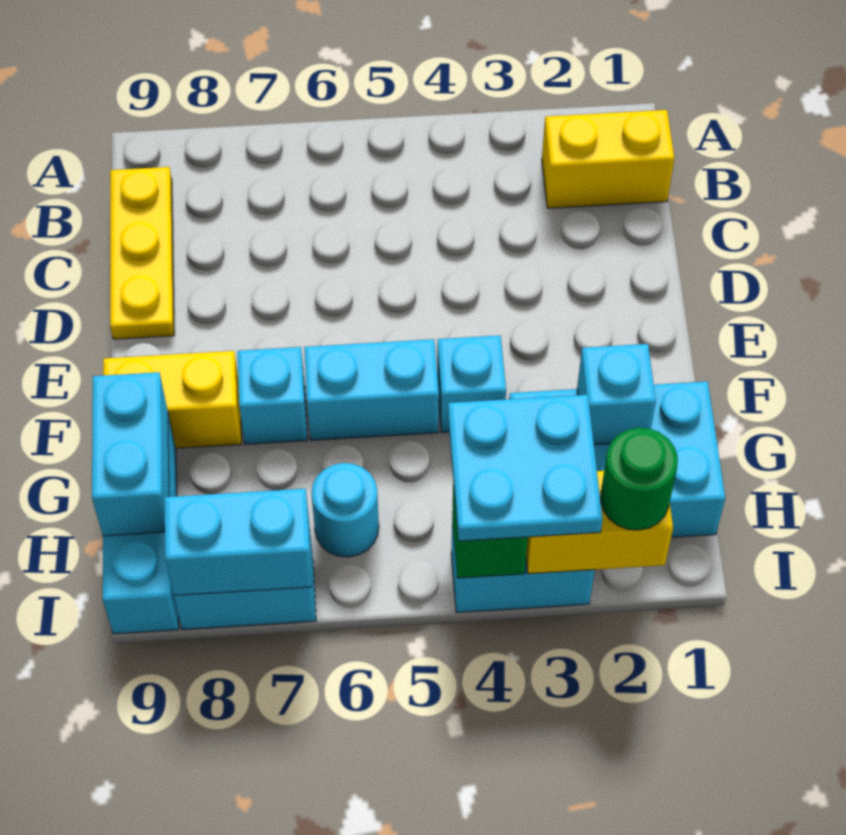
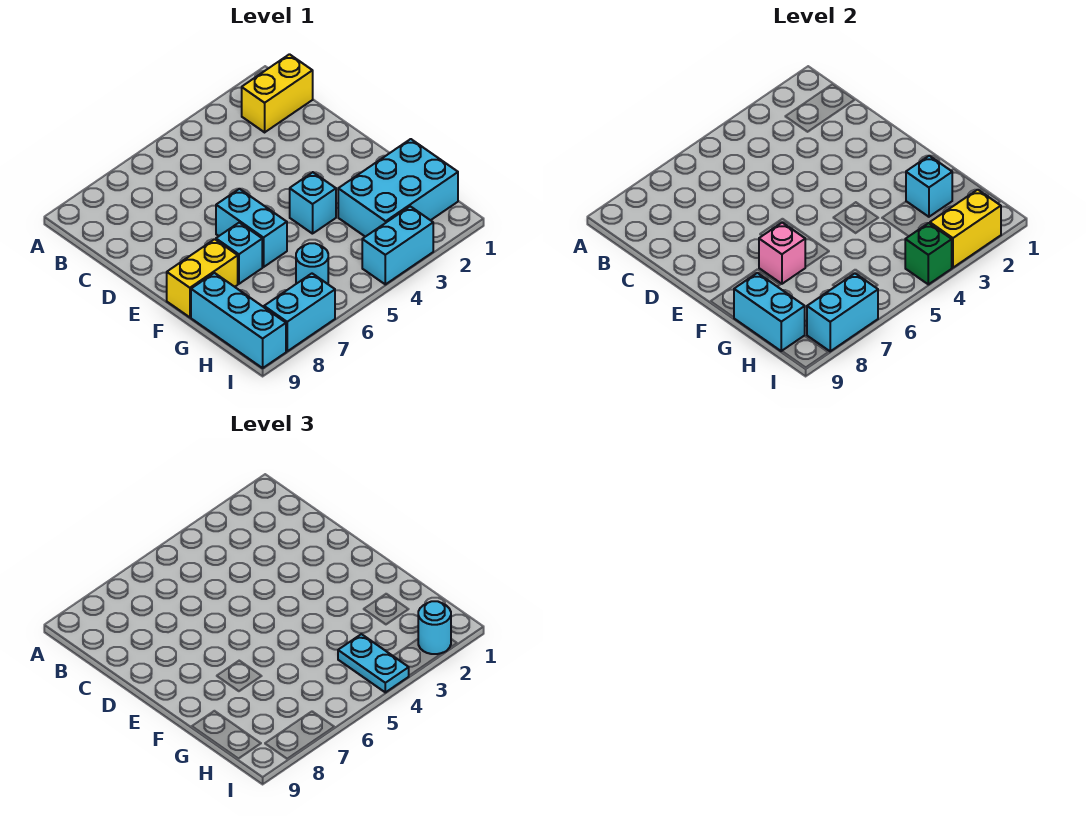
yellow 1x3 plate [110,167,174,339] -> none
cyan 1x2 brick [304,339,439,440] -> cyan 1x2 brick turned to [216,189,287,267]
none -> pink 1x1 brick [759,222,805,284]
cyan 2x2 plate [448,395,603,541] -> cyan 1x2 plate [338,634,409,692]
green 1x1 round brick [601,428,678,530] -> cyan 1x1 round brick [418,601,451,654]

